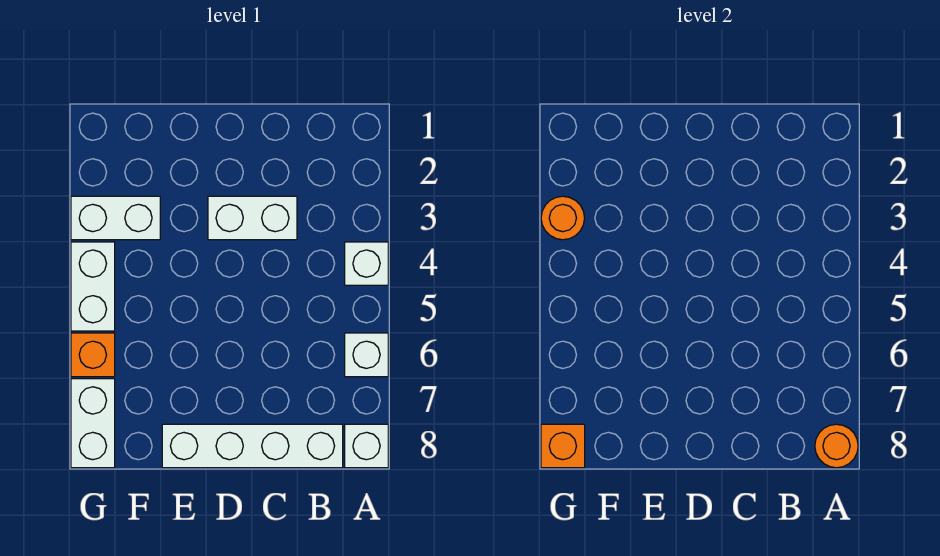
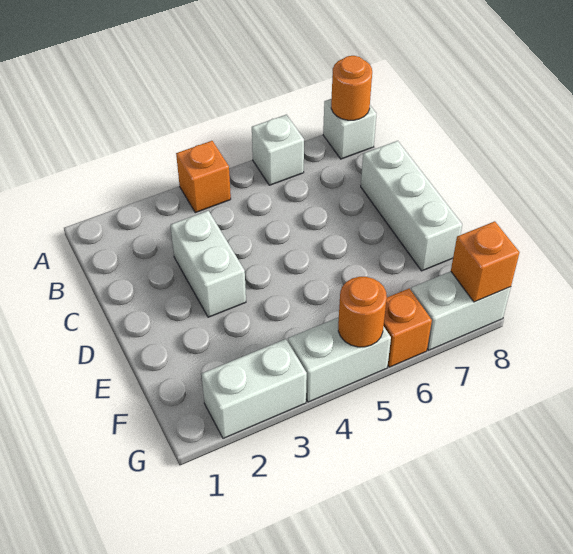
white 1x1 brick [345,242,388,285] -> orange 1x1 brick [176,141,231,213]
white 1x4 brick [162,424,343,468] -> white 1x3 brick [361,141,462,271]
white 1x2 brick [71,196,160,240] -> white 1x2 brick turned to [201,339,307,438]
orange 1x1 round brick [541,196,585,240] -> orange 1x1 round brick moved to [338,277,387,347]

